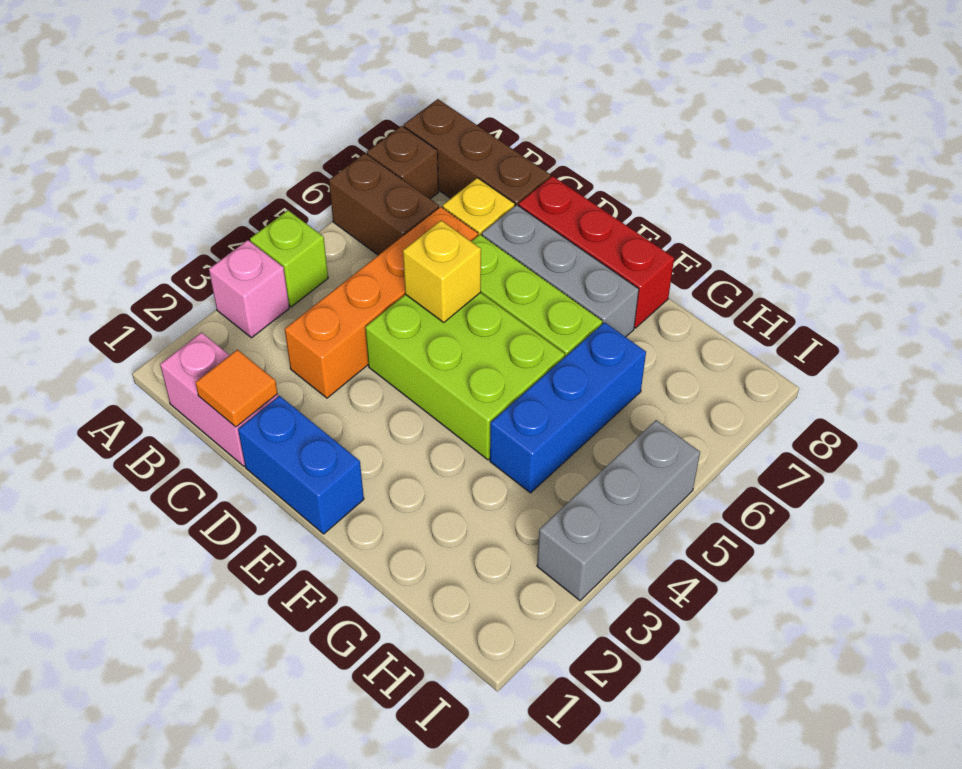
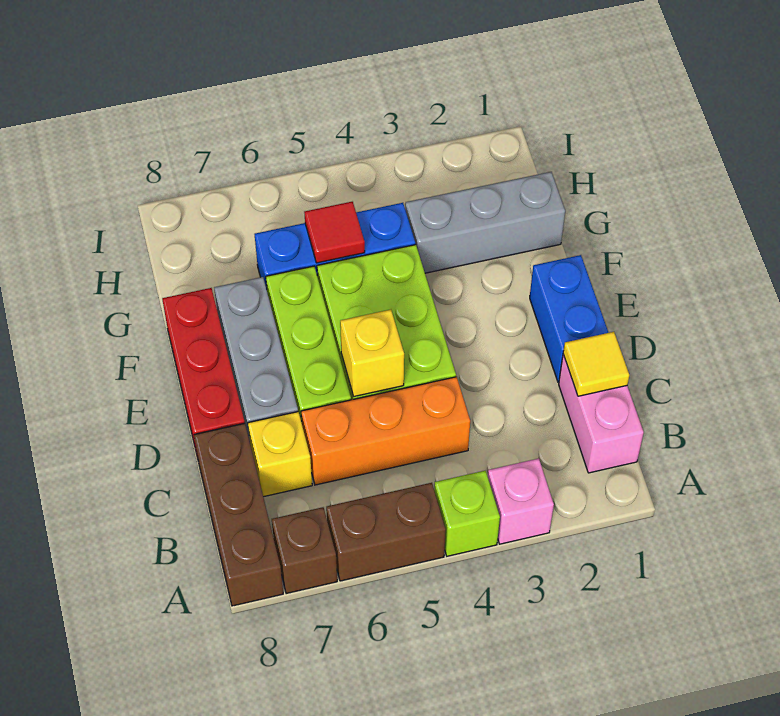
brown 1x2 brick [329,153,439,255] -> brown 1x2 brick turned to [326,483,446,581]
orange 1x1 tile [195,350,278,427] -> yellow 1x1 tile [563,332,629,396]
orange 1x4 brick [285,207,478,398] -> orange 1x3 brick [301,377,470,485]
none -> red 1x1 tile [304,202,365,263]
grey 1x3 brick [537,420,700,601] -> grey 1x3 brick moved to [405,172,565,273]

